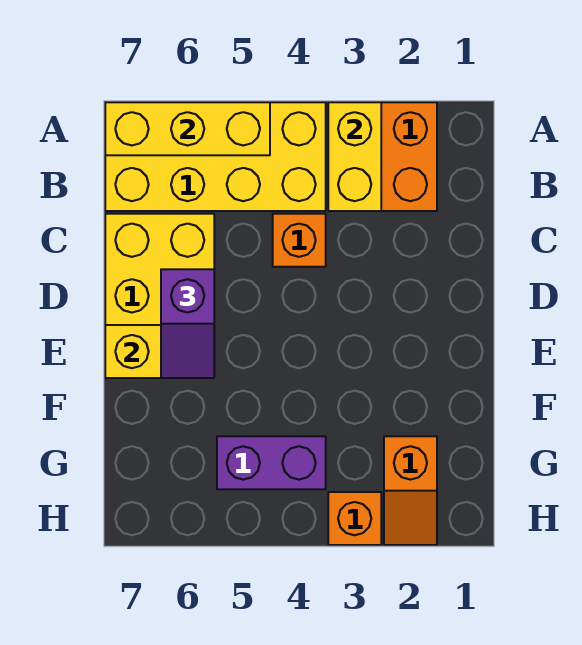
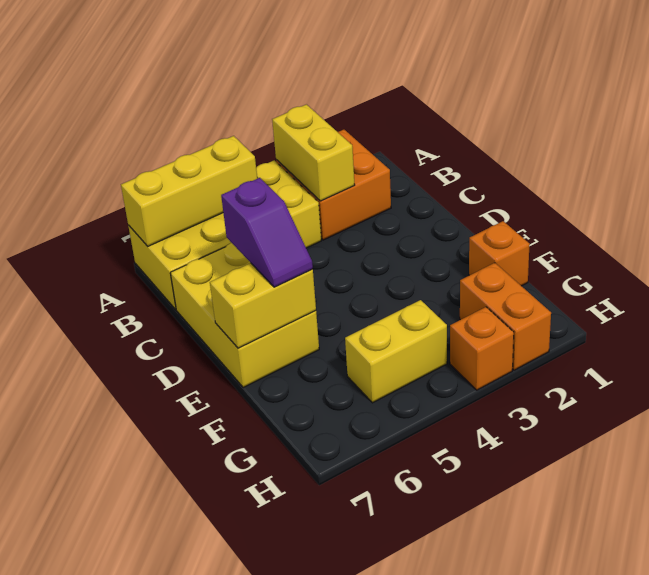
orange 1x1 brick [273,214,326,267] -> orange 1x1 brick moved to [469,221,530,286]
orange 1x2 slope [384,436,437,545] -> orange 1x2 brick [460,263,551,370]
purple 1x2 brick [217,436,326,489] -> yellow 1x2 brick [345,300,447,403]

